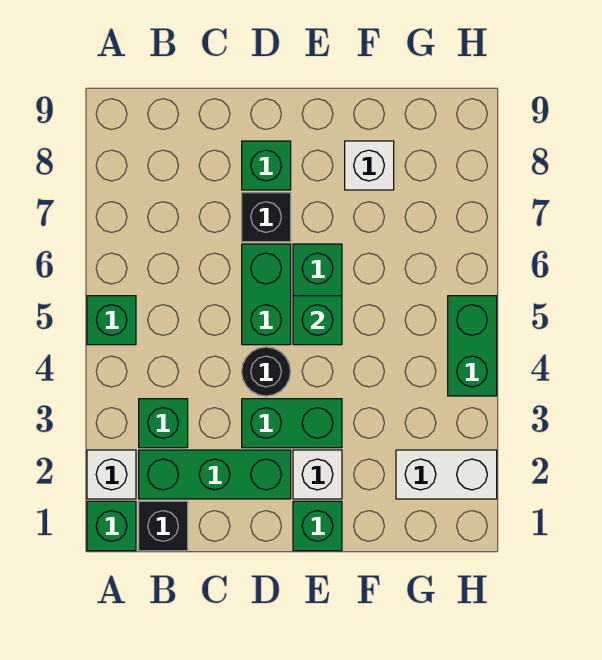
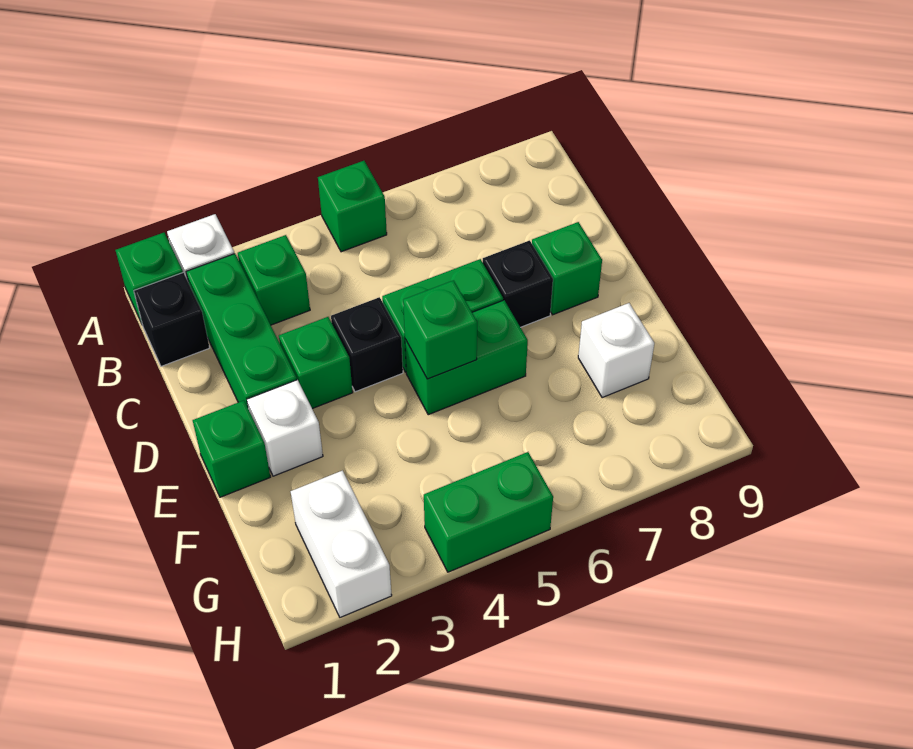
green 1x2 brick [242,399,342,448] -> green 1x1 brick [279,317,353,409]
black 1x1 round brick [242,347,291,396] -> black 1x1 brick [331,297,403,392]

